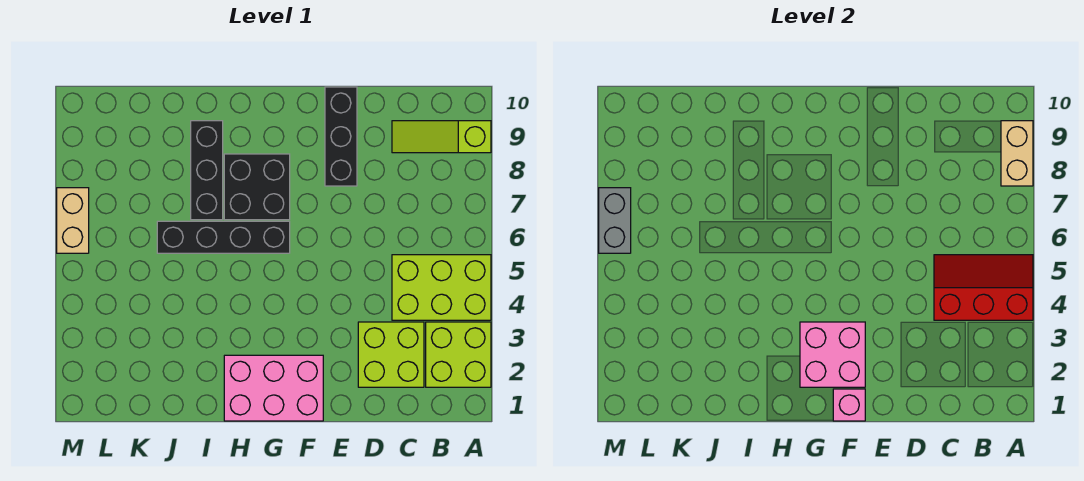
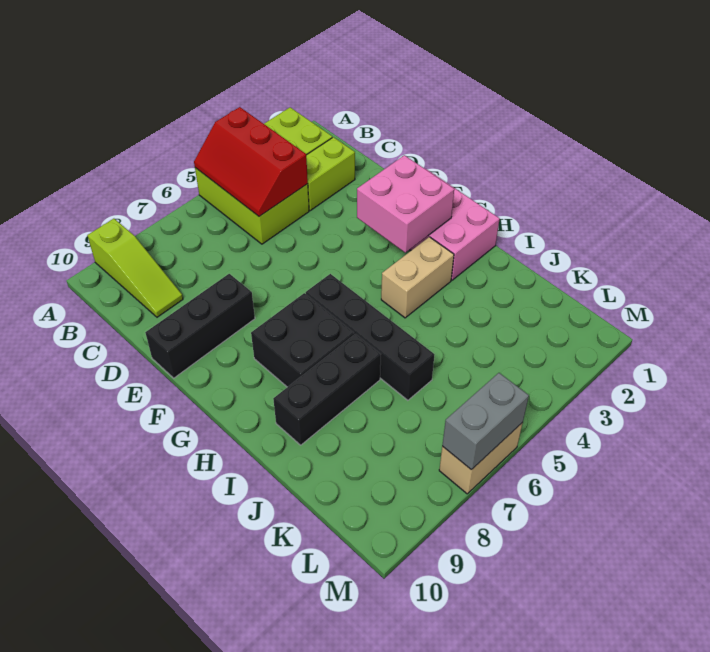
tan 1x2 brick [1001,121,1033,186] -> tan 1x2 brick moved to [381,237,454,318]
lime 2x2 brick [358,322,424,387] -> lime 1x2 brick [306,137,355,210]
pink 1x1 brick [833,389,865,421] -> none

